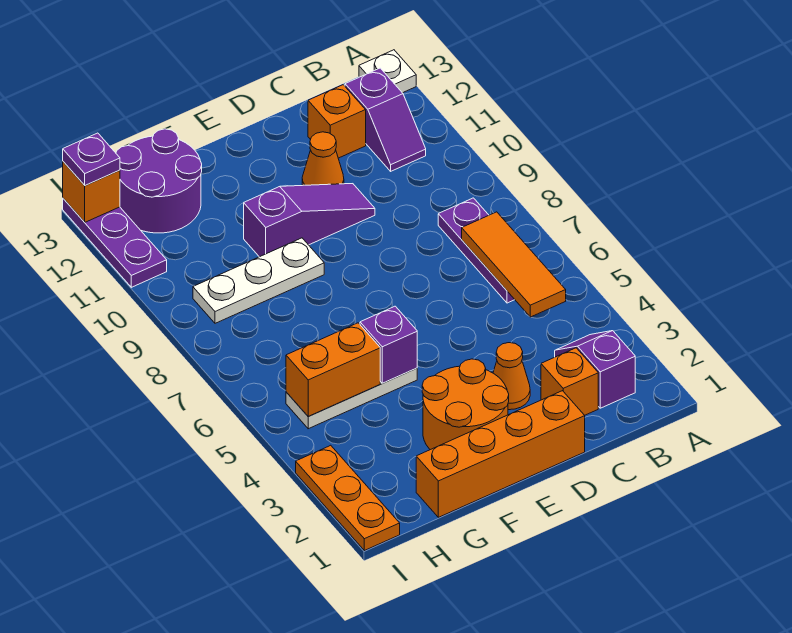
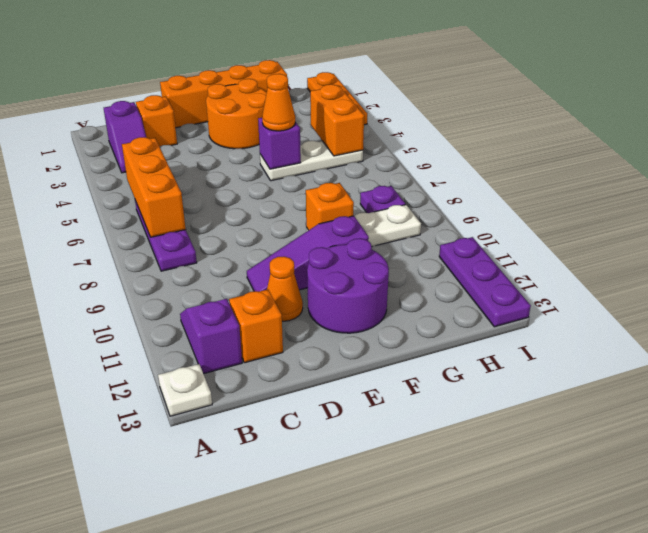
orange 1x3 tile [462,212,566,317] -> orange 1x3 brick [122,137,186,237]
orange 1x1 cone [493,343,530,410] -> orange 1x1 cone moved to [262,74,295,131]
orange 1x2 brick [286,323,380,416] -> orange 1x2 brick turned to [310,84,364,156]
purple 2x2 round brick [116,129,202,233] -> purple 2x2 round brick moved to [307,238,389,333]
orange 1x1 brick [63,162,120,222] -> orange 1x1 brick moved to [306,183,354,230]
purple 1x1 plate [63,133,120,186] -> purple 1x1 plate moved to [360,186,405,213]

